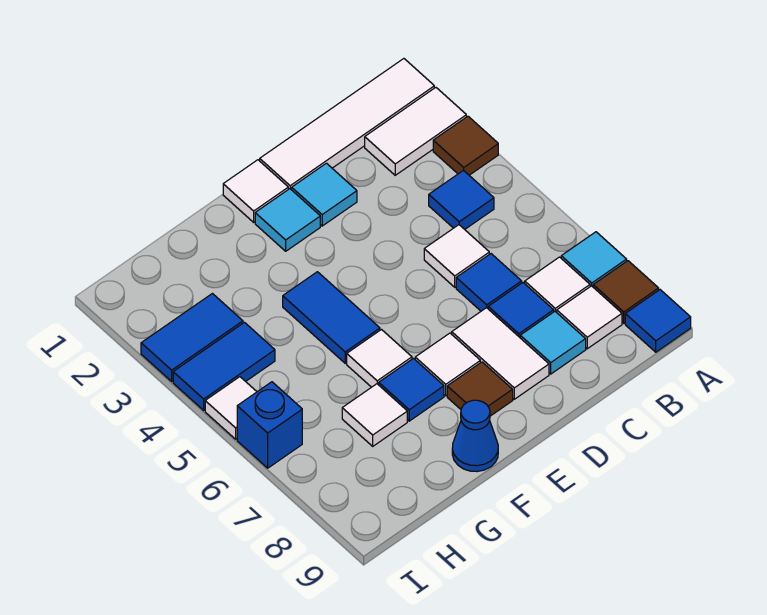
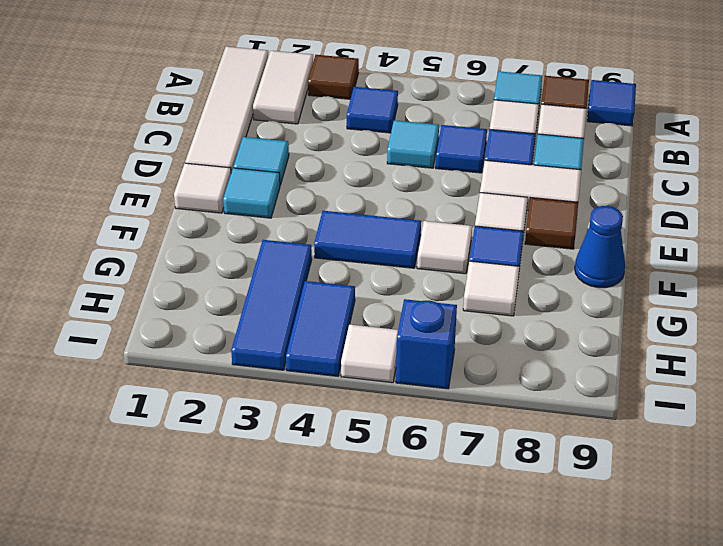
white 1x1 tile [424,225,489,287] -> cyan 1x1 tile [387,120,439,168]
blue 1x2 tile [141,294,243,381] -> blue 1x3 tile [231,240,312,370]

